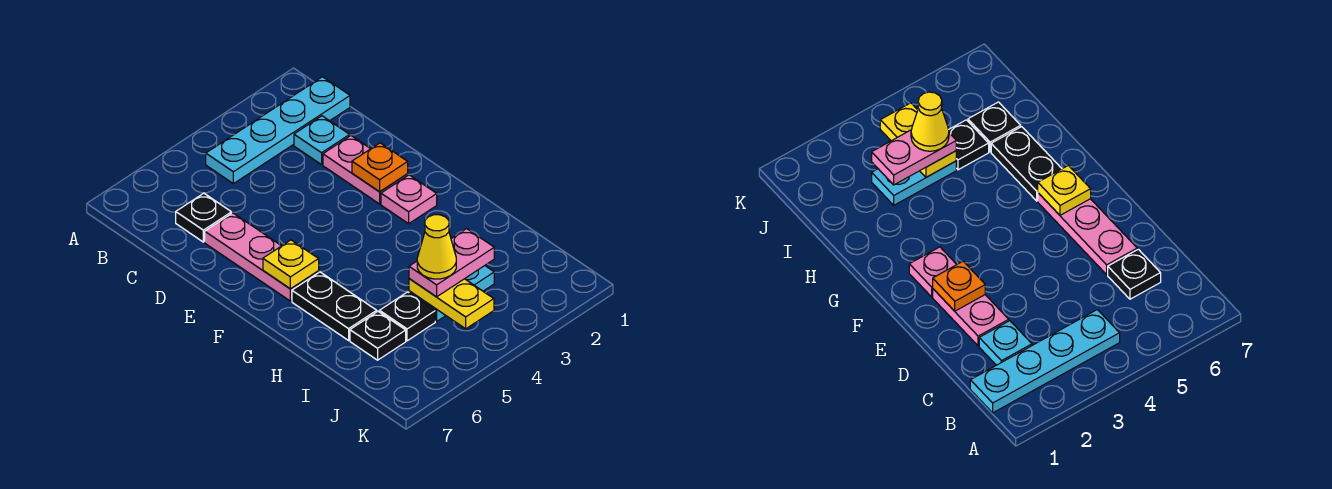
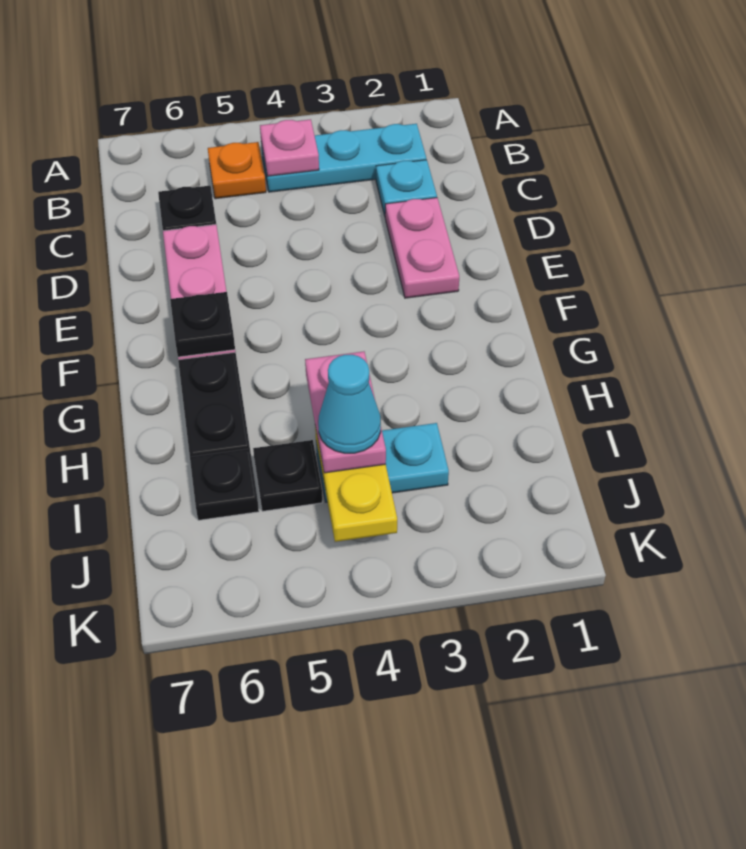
cyan 1x4 plate [206,77,350,184] -> cyan 1x3 plate [261,124,426,192]
orange 1x1 plate [352,143,408,192] -> orange 1x1 plate moved to [208,142,266,199]
pink 1x1 plate [381,175,437,224] -> pink 1x1 plate moved to [260,119,319,176]
yellow 1x1 plate [263,240,319,289] -> black 1x1 plate [170,292,235,357]
pink 1x2 plate [409,229,494,297] -> pink 1x2 plate turned to [305,352,386,473]
yellow 1x1 cone [417,215,456,279] -> cyan 1x1 cone [318,355,381,453]

